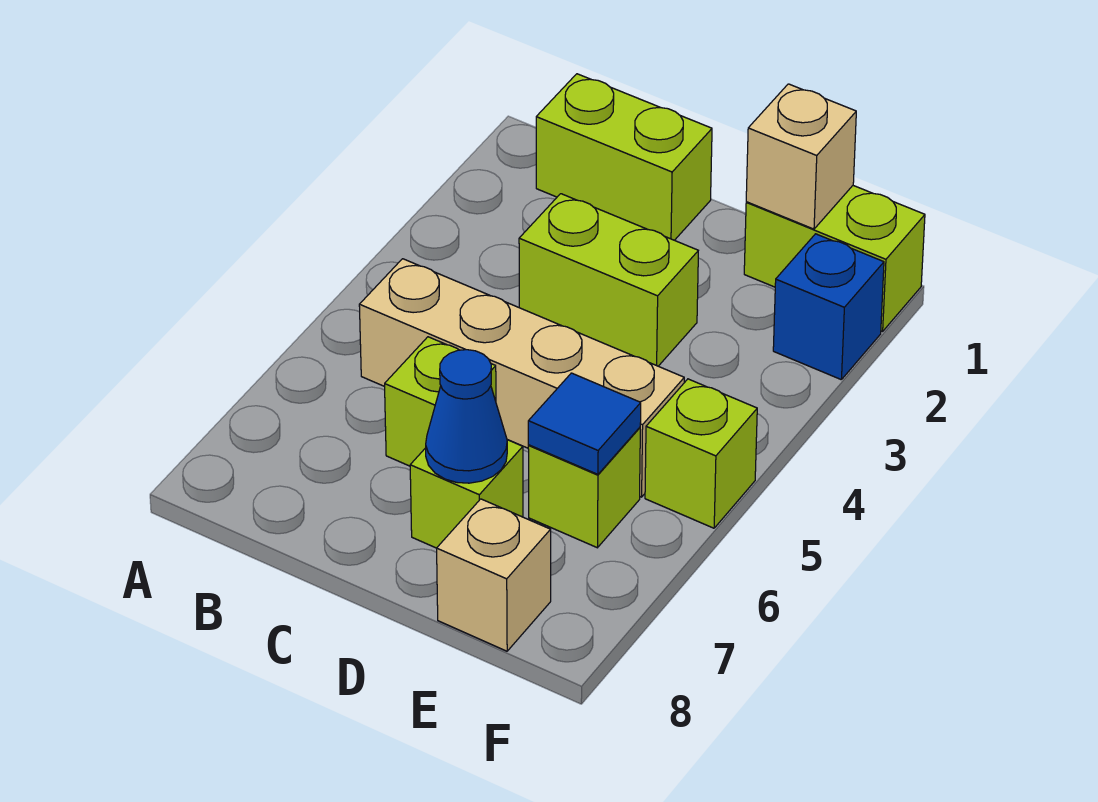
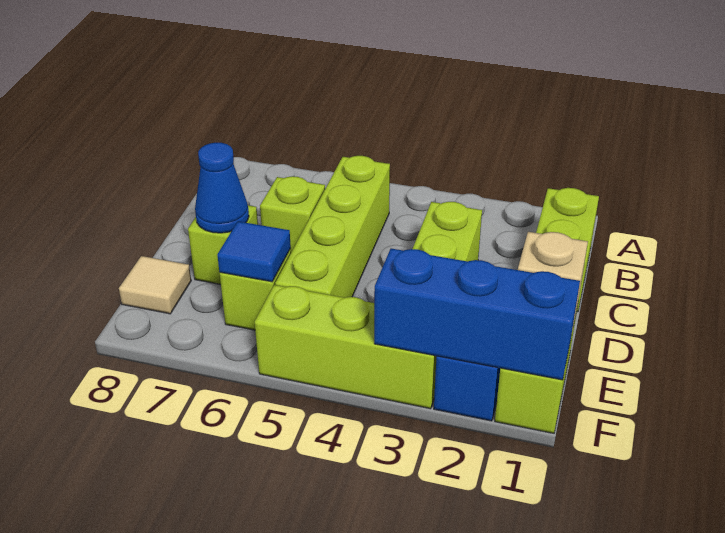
tan 1x4 brick [359,259,684,497] -> lime 1x4 brick [275,156,390,298]
tan 1x1 brick [437,499,551,651] -> tan 1x1 tile [119,256,191,314]
none -> blue 1x3 brick [374,248,580,380]
lime 1x1 brick [645,379,757,528] -> lime 1x3 brick [255,285,437,409]

